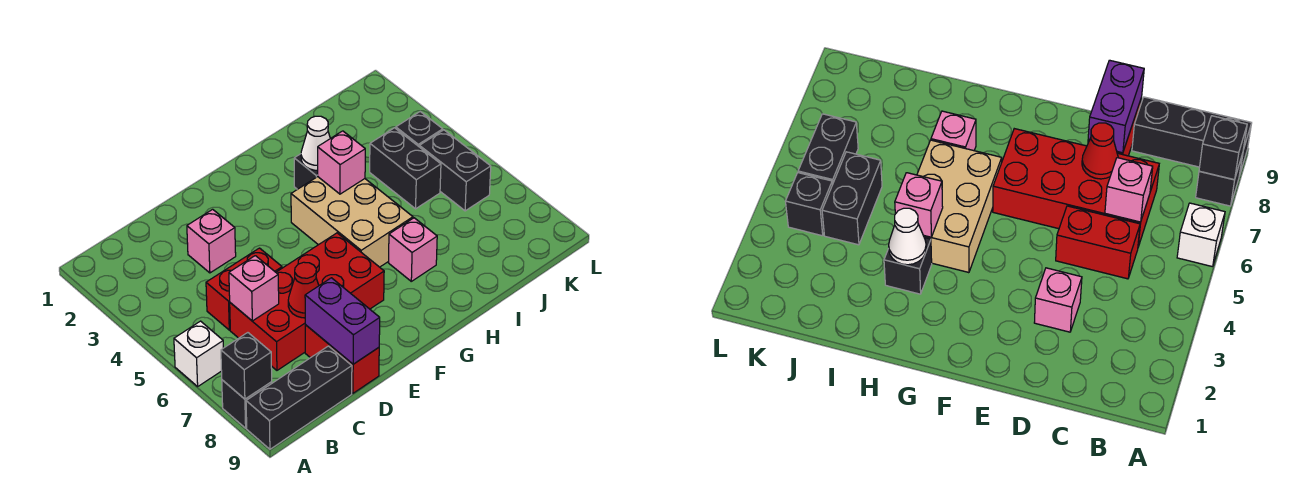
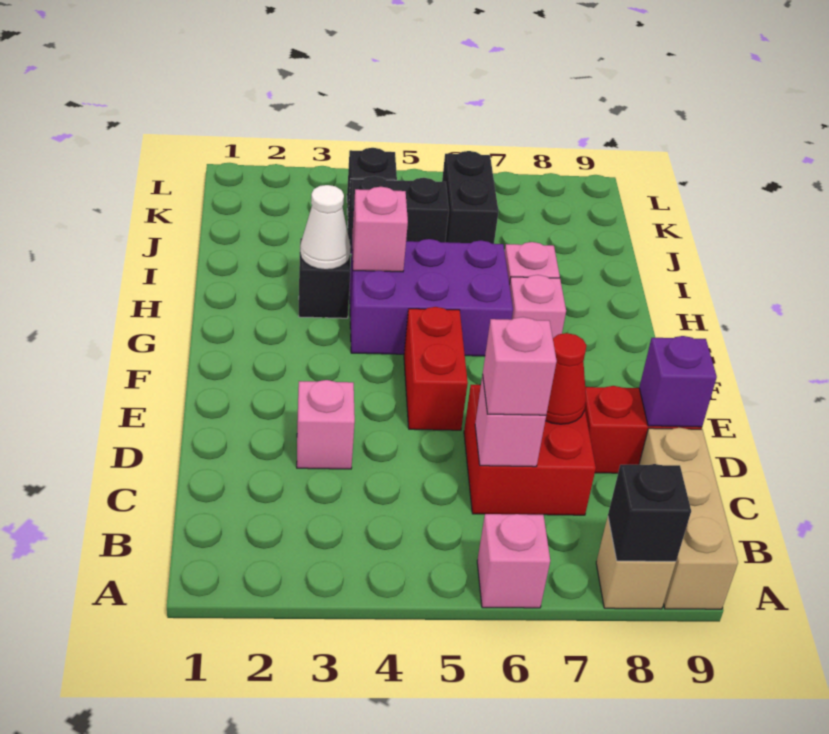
white 1x1 brick [174,321,223,386] -> pink 1x1 brick [477,514,550,608]
black 1x1 brick [222,380,272,428] -> tan 1x1 brick [596,517,676,609]
black 1x3 brick [246,346,352,449] -> tan 1x3 brick [639,428,738,609]
red 1x2 brick [206,248,282,330] -> red 1x2 brick moved to [404,307,468,430]
red 2x4 brick [230,233,384,370] -> red 2x2 brick [464,385,596,515]
none -> pink 1x1 brick [483,317,557,415]
purple 1x2 brick [305,278,380,364] -> purple 1x1 brick [639,336,717,427]
tan 2x3 brick [291,177,413,267] -> purple 2x3 brick [349,239,513,356]
none -> pink 1x1 brick [509,275,566,338]
black 1x2 brick [419,130,491,211] -> black 1x2 brick turned to [442,151,498,244]

